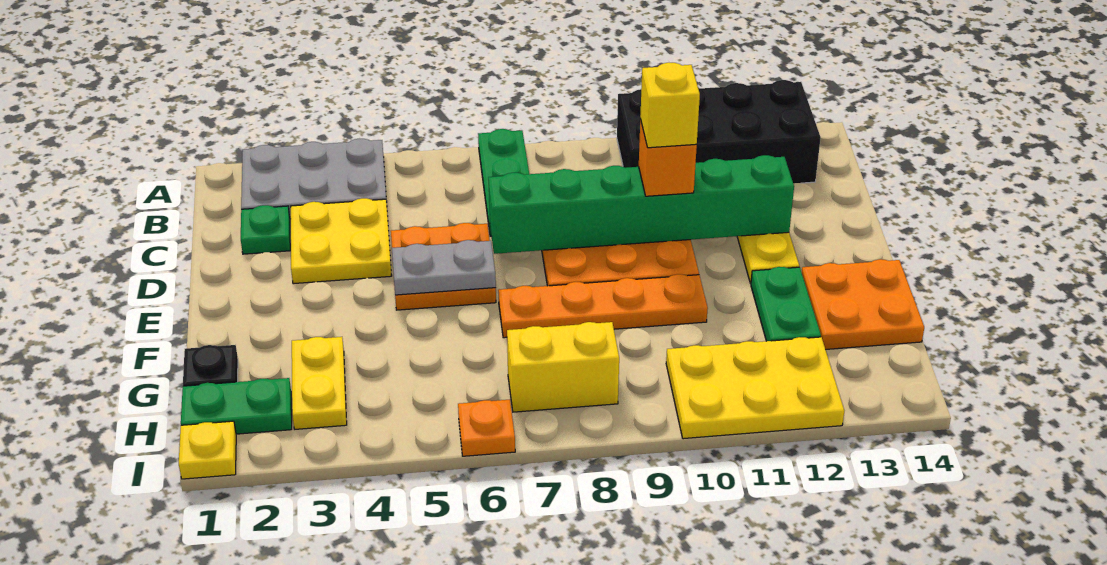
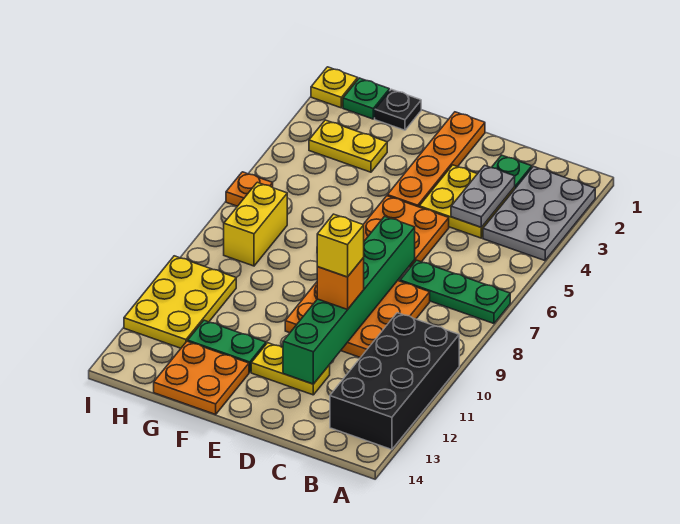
grey 1x2 plate [392,240,496,295] -> grey 1x2 plate moved to [451,165,515,227]
orange 1x4 plate [498,274,708,338] -> orange 1x4 plate moved to [387,112,485,207]
green 1x2 plate [181,378,292,434] -> green 1x1 plate [343,78,389,119]

